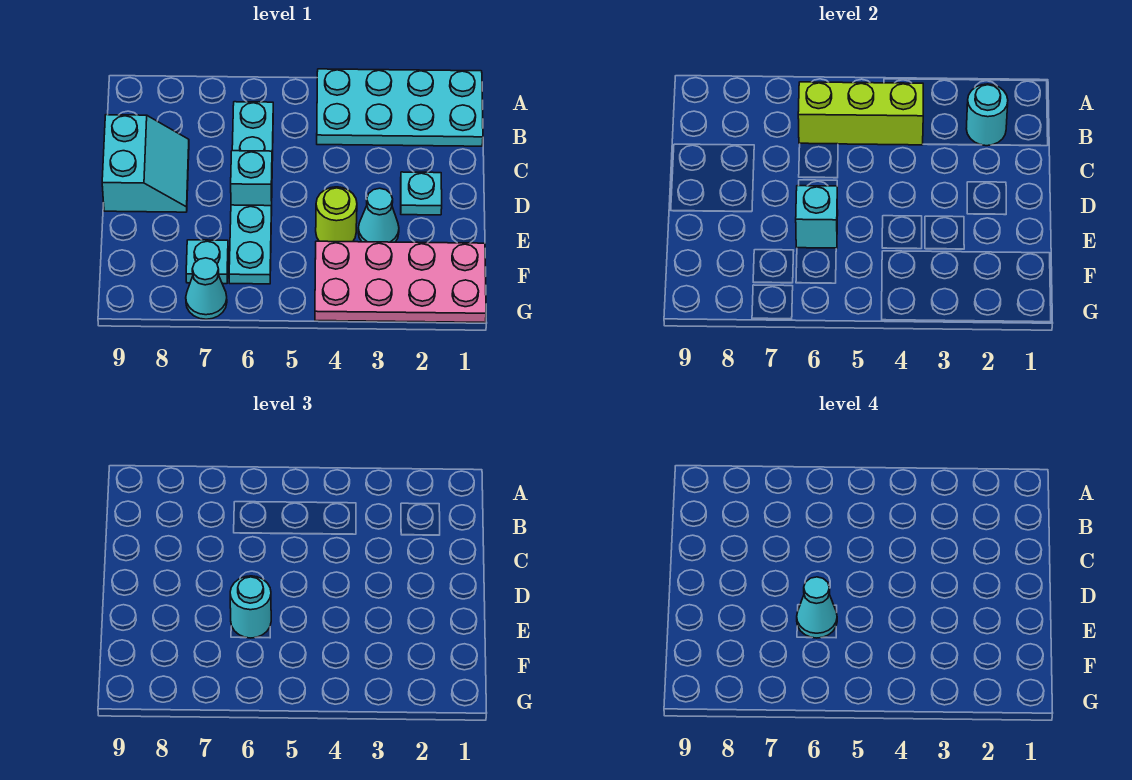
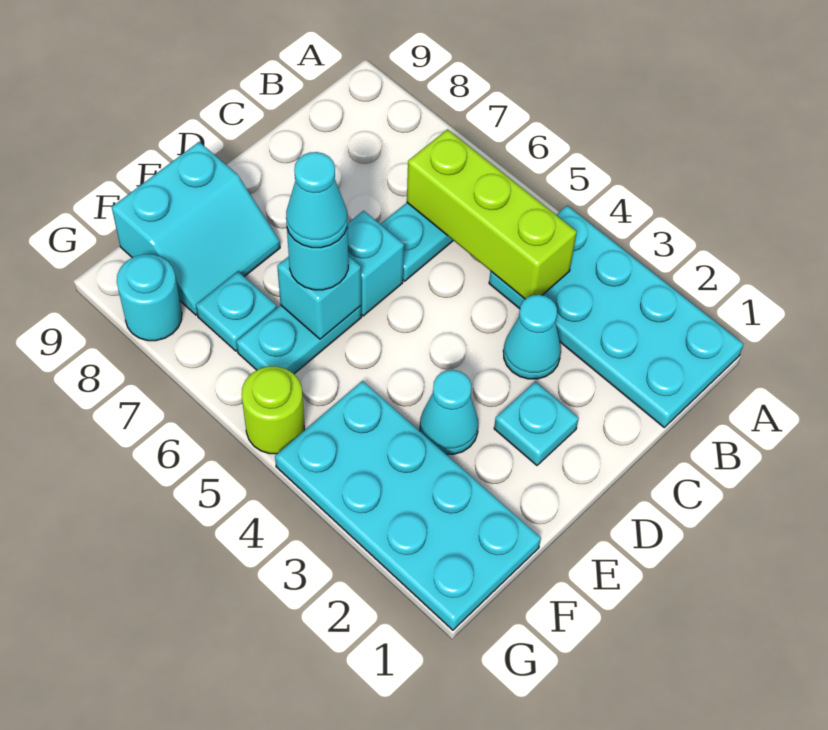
cyan 1x1 round brick [966,84,1008,146] -> cyan 1x1 round brick moved to [117,254,182,341]
cyan 2x2 slope [102,115,189,212] -> cyan 2x2 slope moved to [112,142,280,315]
lime 1x1 round brick [316,187,357,242] -> lime 1x1 round brick moved to [242,366,304,454]
pink 2x4 plate [315,241,486,323] -> cyan 2x4 plate [275,381,541,630]
cyan 1x1 cone [186,258,227,319] -> cyan 1x1 cone moved to [503,295,561,379]

